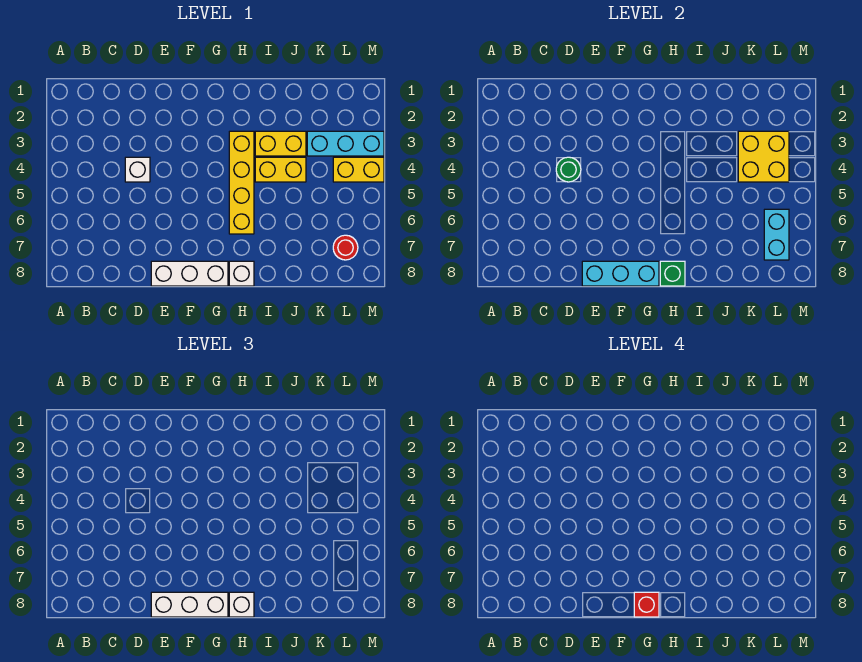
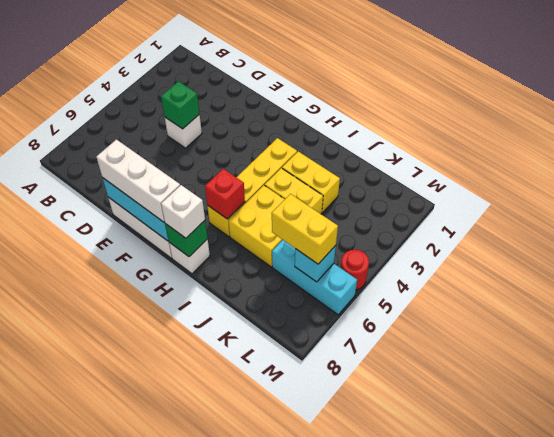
green 1x1 round brick [556,157,581,182] -> green 1x1 brick [161,81,199,129]
red 1x1 brick [634,592,659,617] -> red 1x1 brick moved to [205,169,245,219]
cyan 1x3 brick [307,131,384,156] -> cyan 1x3 brick moved to [272,240,357,315]
yellow 2x2 brick [738,131,789,182] -> yellow 2x2 brick moved to [229,185,285,267]
yellow 1x2 brick [333,157,384,182] -> yellow 1x2 brick moved to [272,194,338,264]
cyan 1x2 brick [764,209,789,260] -> cyan 1x1 brick [295,245,336,282]
red 1x1 round brick [333,235,358,260] -> red 1x1 round brick moved to [341,250,369,290]

